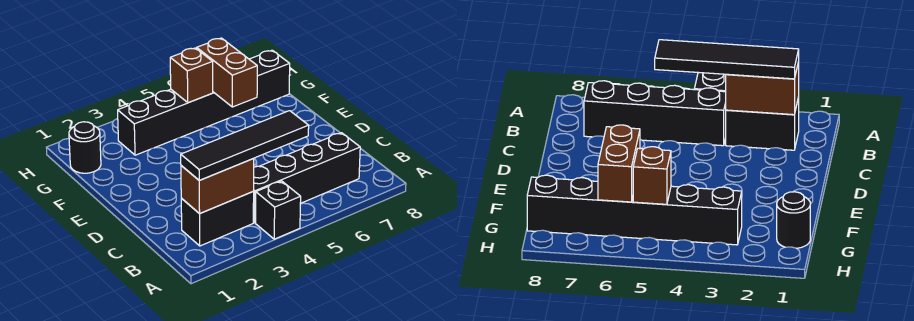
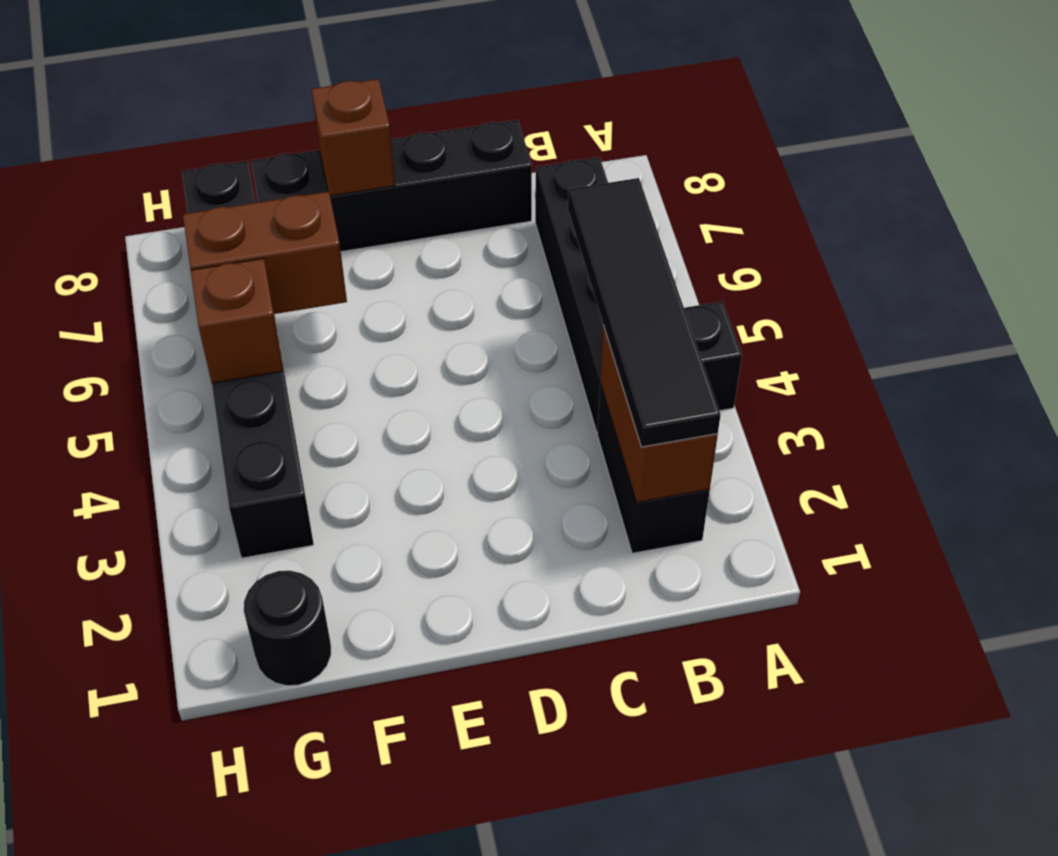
none -> black 1x4 brick [251,120,532,252]
none -> brown 1x1 brick [312,79,395,196]

